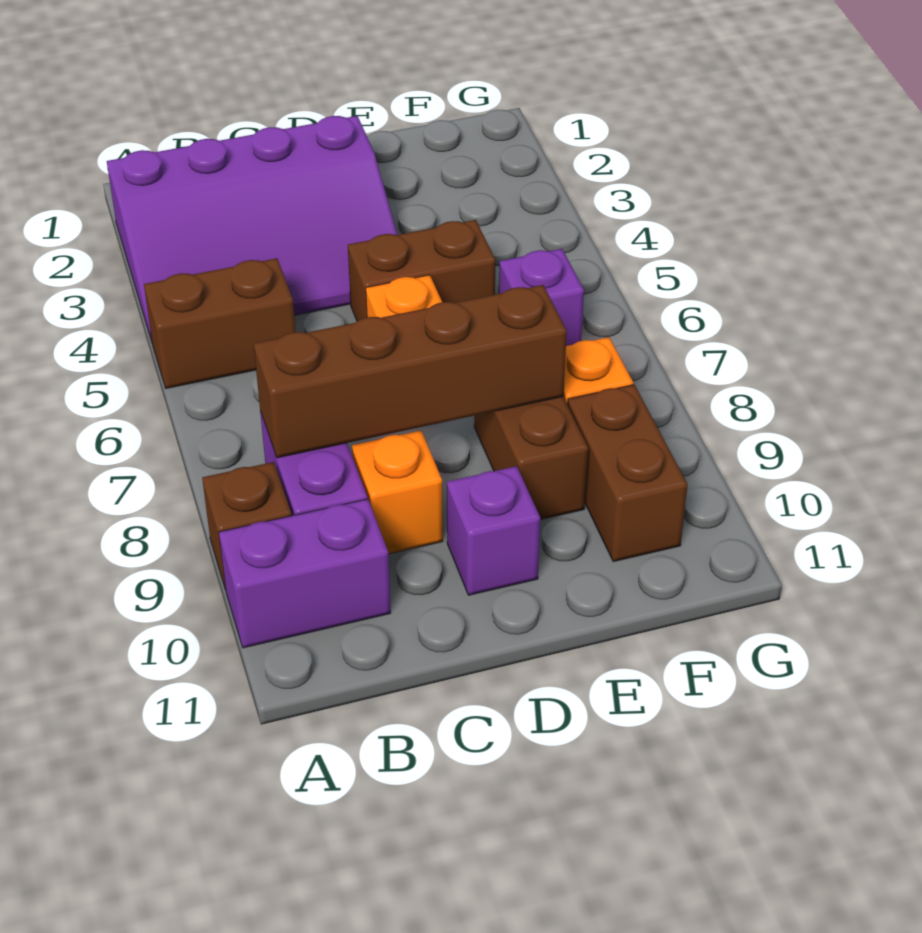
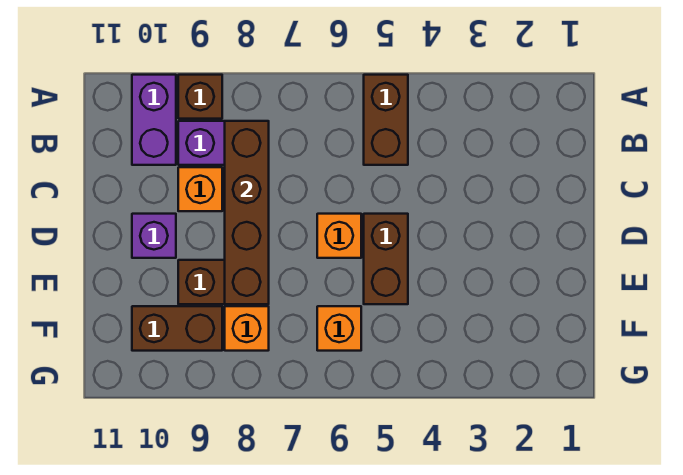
purple 3x4 slope [107,116,398,341] -> none
purple 1x1 brick [499,249,584,346] -> orange 1x1 brick [317,306,361,351]

